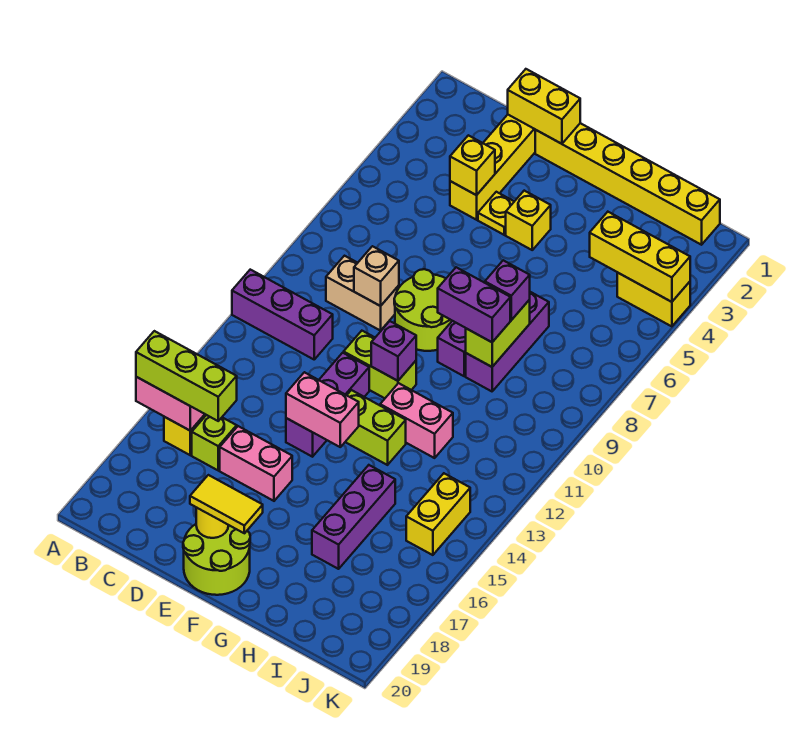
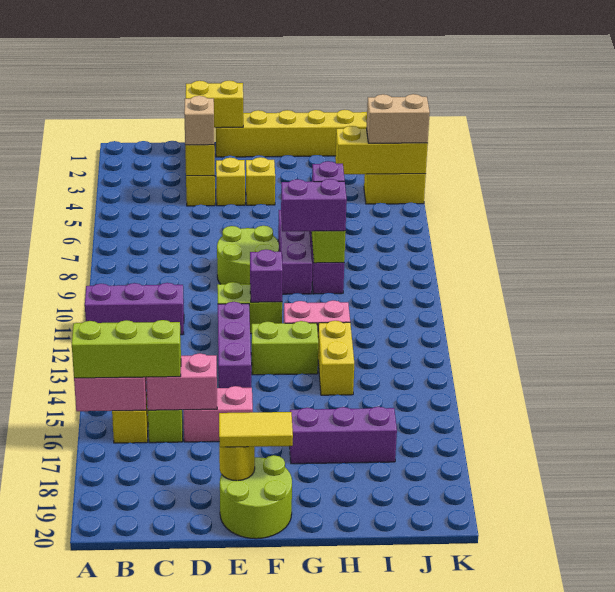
tan 1x2 brick [326,256,399,331] -> tan 1x2 brick moved to [366,94,430,143]
tan 1x1 brick [354,246,399,306] -> tan 1x1 brick moved to [184,96,214,145]
yellow 1x1 plate [478,192,514,235] -> yellow 1x1 brick [216,158,245,206]
pink 1x2 brick [286,372,359,447] -> pink 1x2 brick moved to [146,353,217,410]
purple 1x3 brick [312,465,395,569] -> purple 1x3 brick turned to [290,407,397,464]
yellow 1x2 brick [406,473,470,555] -> yellow 1x2 brick moved to [318,321,354,395]

